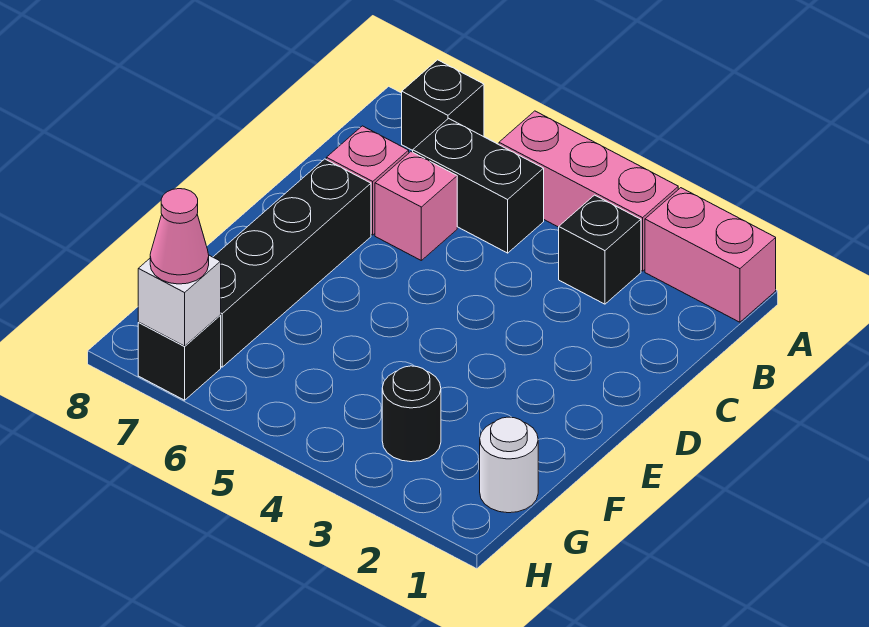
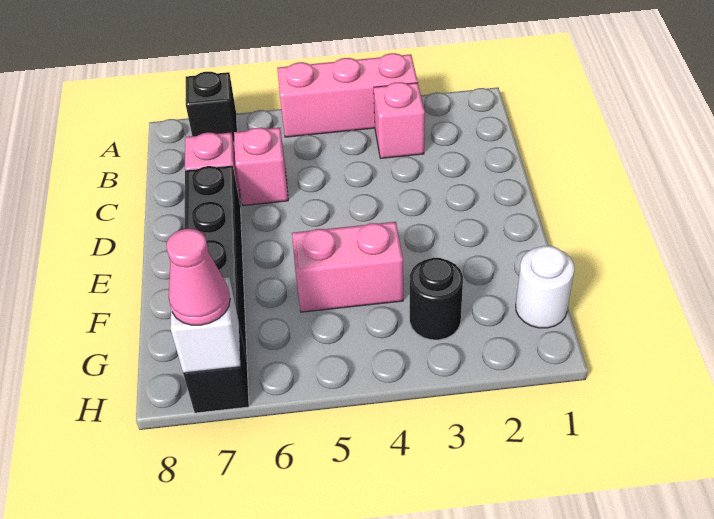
pink 1x2 brick [645,188,776,322] -> pink 1x2 brick moved to [292,222,403,312]
black 1x1 brick [559,195,641,304] -> pink 1x1 brick [374,82,425,158]
black 1x2 brick [413,118,544,253] -> none

